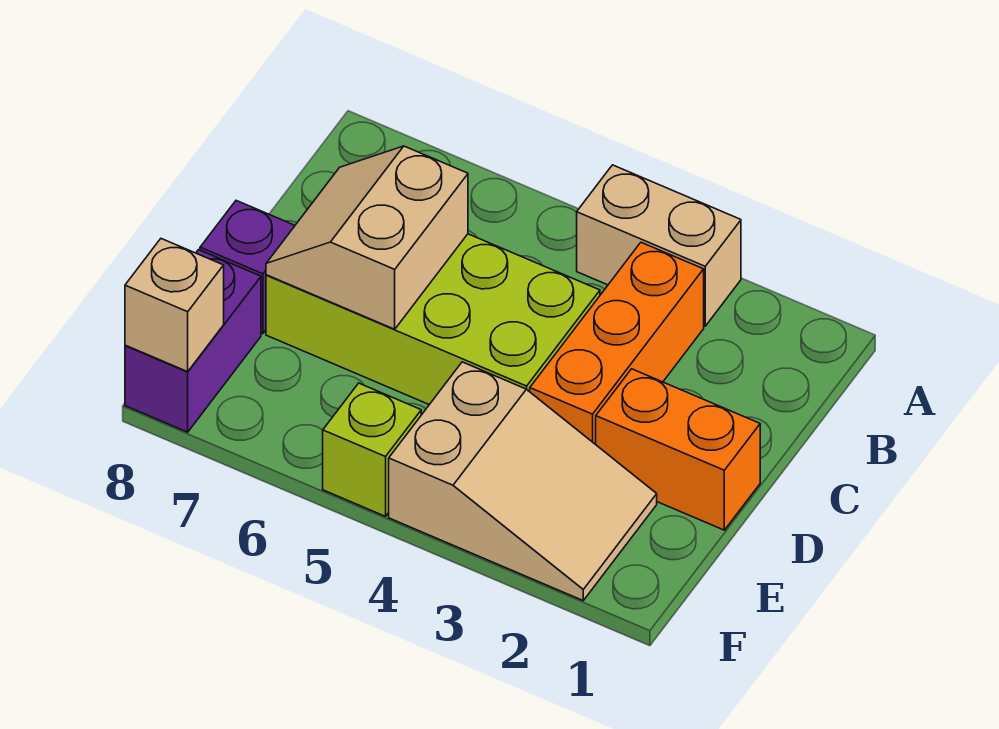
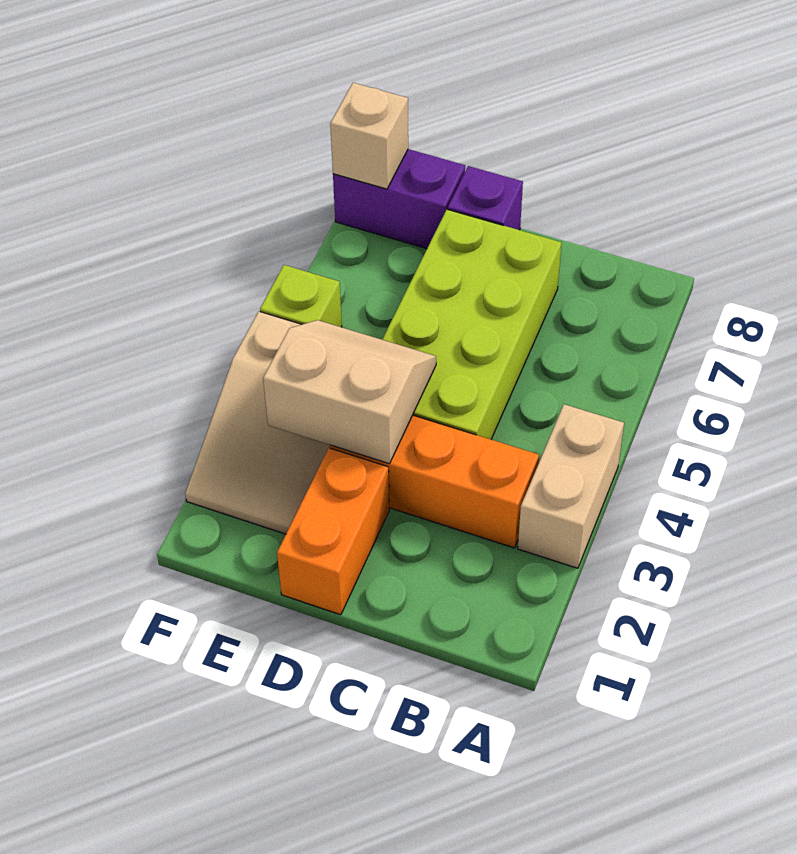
tan 2x2 slope [266,146,468,329] -> tan 2x2 slope moved to [263,320,436,464]

